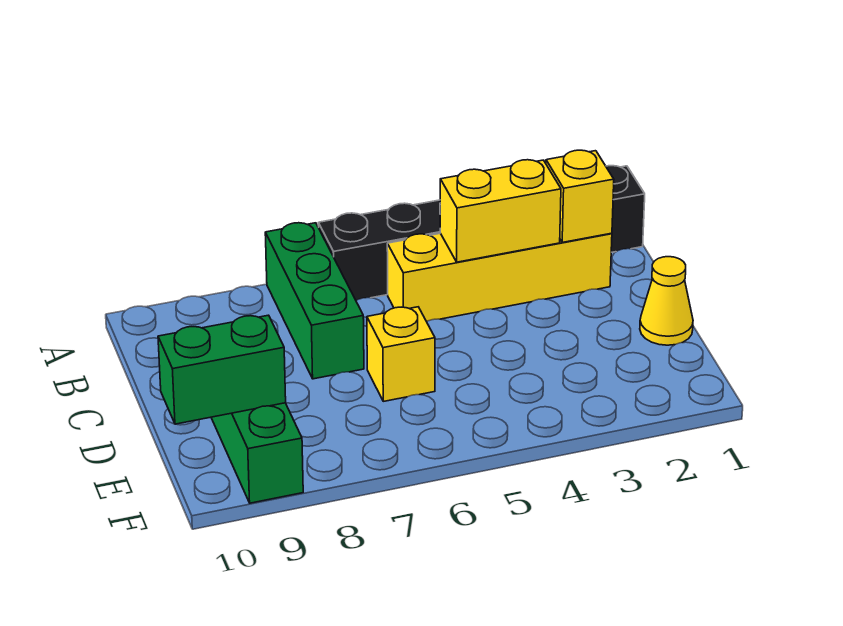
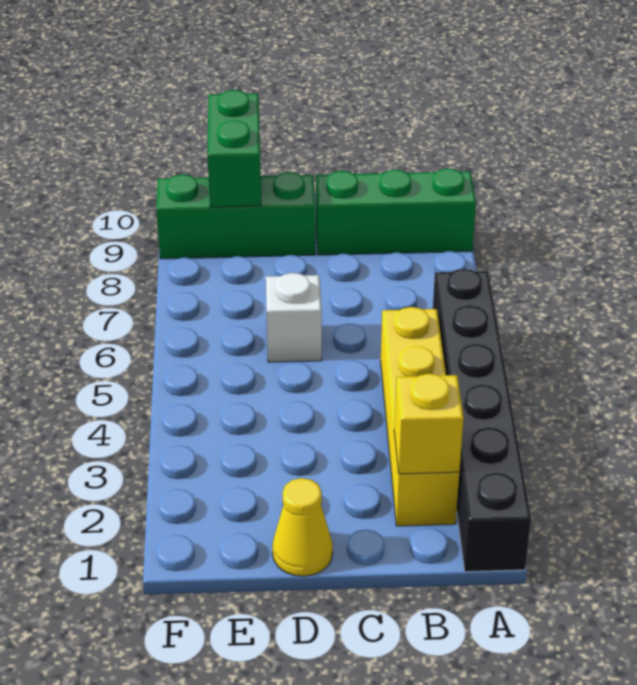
green 1x3 brick [265,223,364,379] -> green 1x3 brick moved to [316,168,476,255]
yellow 1x2 brick [440,160,561,262] -> none
yellow 1x1 brick [367,307,435,401] -> white 1x1 brick [266,273,322,362]

